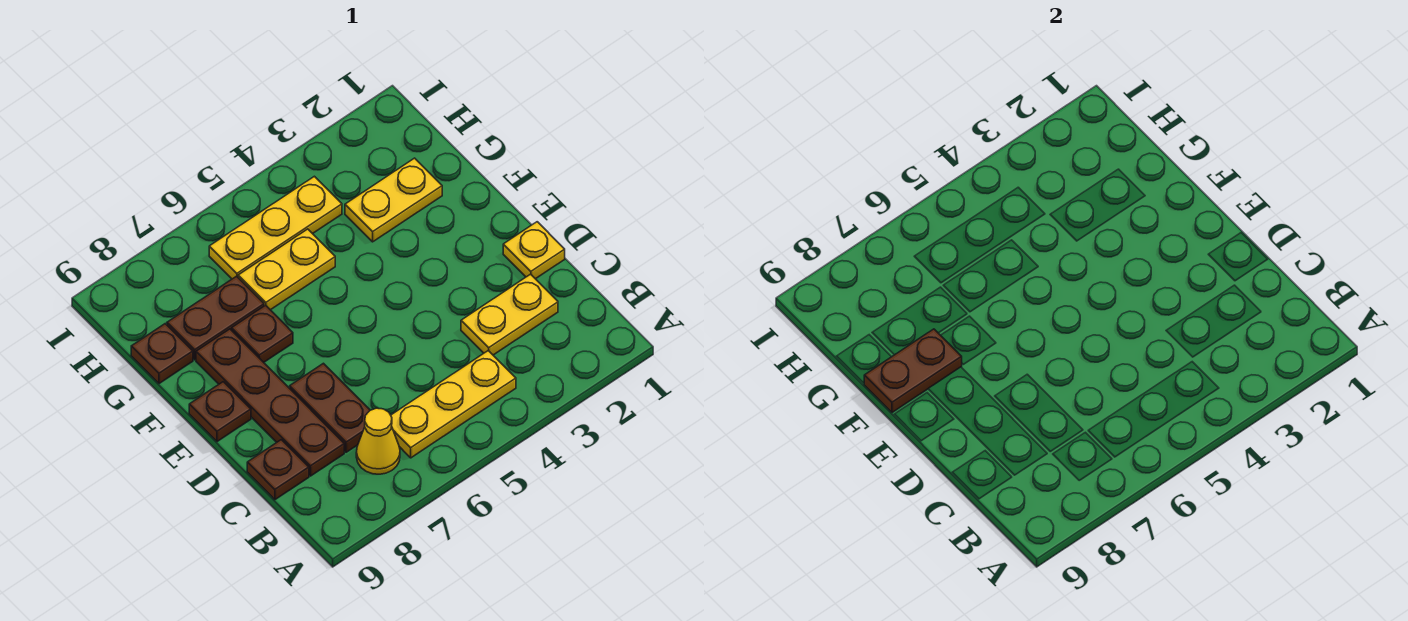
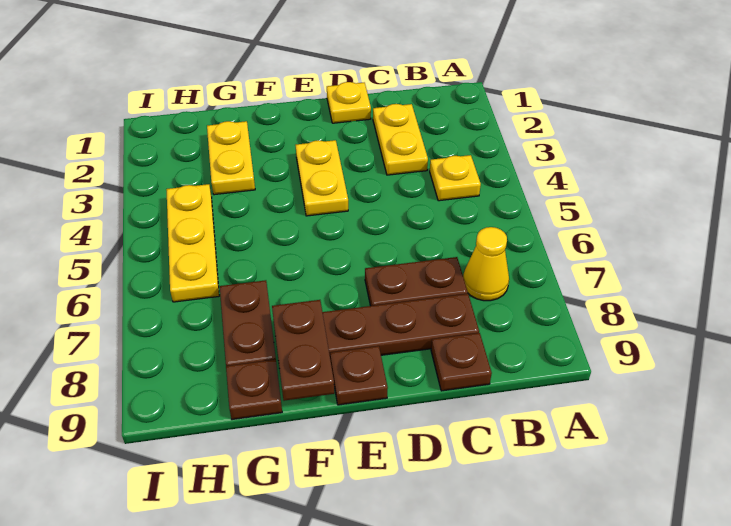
yellow 1x3 plate [391,351,516,458] -> yellow 1x1 plate [430,155,481,201]
brown 1x1 plate [232,305,293,362] -> none
yellow 1x2 plate [238,229,335,310] -> yellow 1x2 plate moved to [296,140,348,216]

